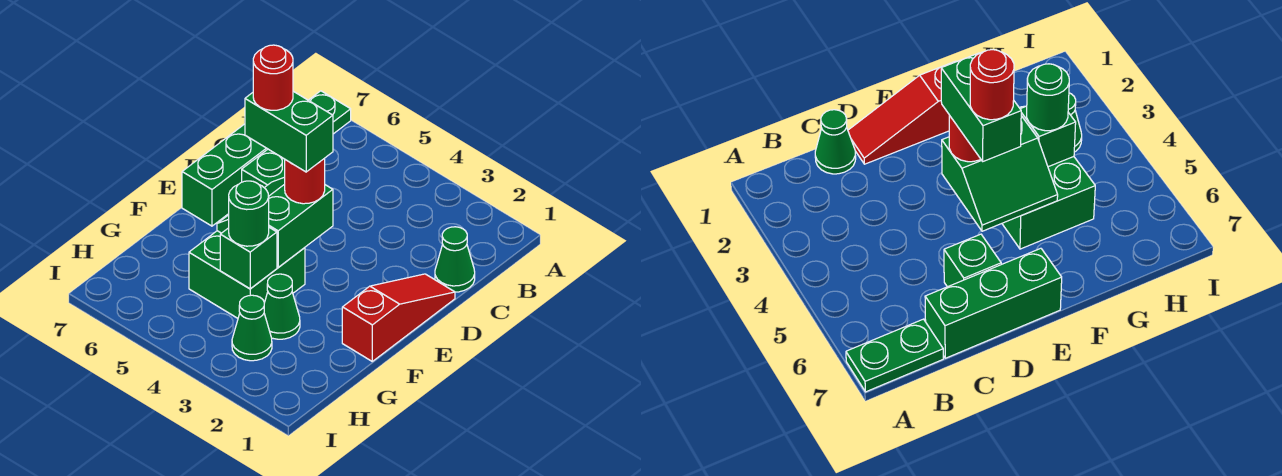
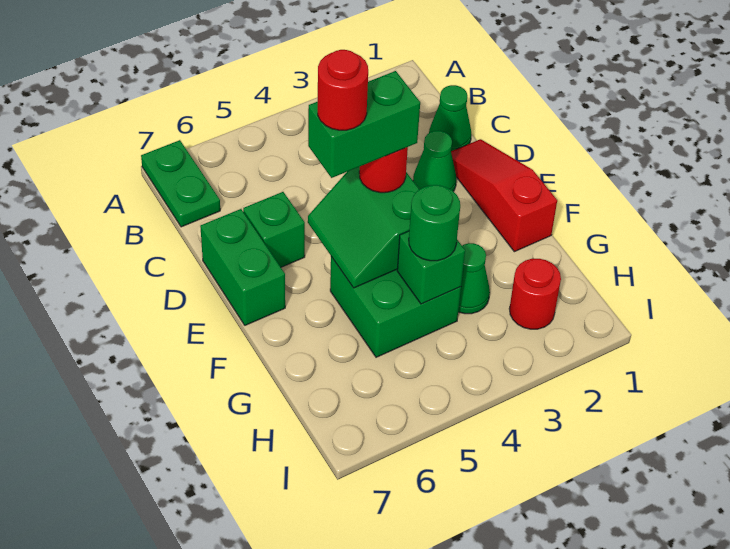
green 1x3 brick [182,124,267,226] -> green 1x2 brick [200,209,285,325]
none -> red 1x1 round brick [509,259,561,329]
green 1x1 cone [232,295,272,361] -> green 1x1 cone moved to [413,131,456,192]

